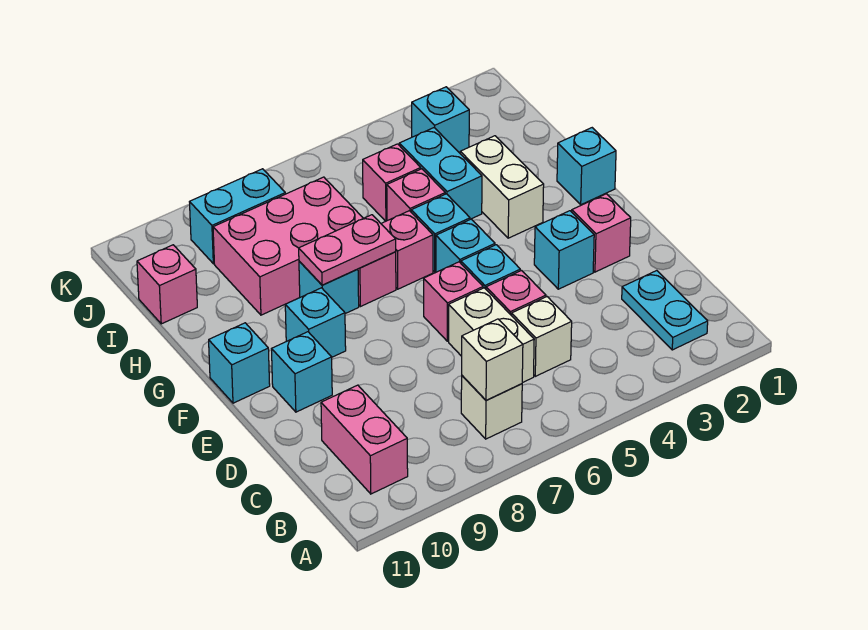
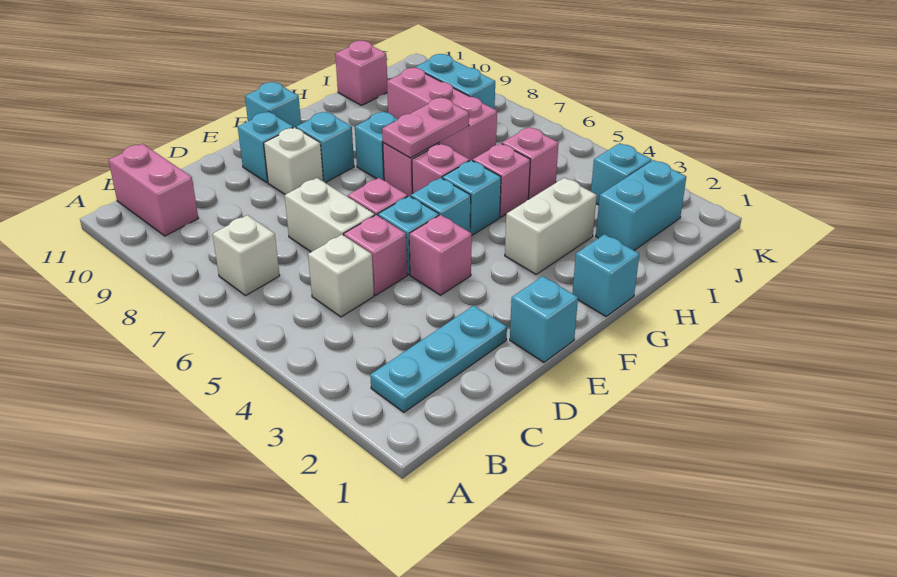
cyan 1x2 plate [622,271,708,350] -> cyan 1x3 plate [370,306,507,412]
white 1x1 brick [462,319,523,400] -> white 1x1 brick moved to [264,127,323,195]
pink 1x2 brick [321,385,408,494] -> pink 1x2 brick turned to [109,144,198,236]
white 1x2 brick [449,288,534,383] -> white 1x2 brick turned to [285,178,375,252]
pink 1x1 brick [572,194,631,272] -> pink 1x1 brick moved to [409,215,472,295]
cyan 1x1 brick [534,211,594,289] -> cyan 1x1 brick moved to [510,276,578,362]
pink 1x2 plate [299,215,396,285] -> pink 1x2 plate turned to [382,98,469,158]
cyan 1x2 brick [399,128,482,219] -> cyan 1x2 brick moved to [596,160,686,250]
pink 2x3 brick [213,177,363,315] -> pink 1x3 brick [387,68,497,161]

